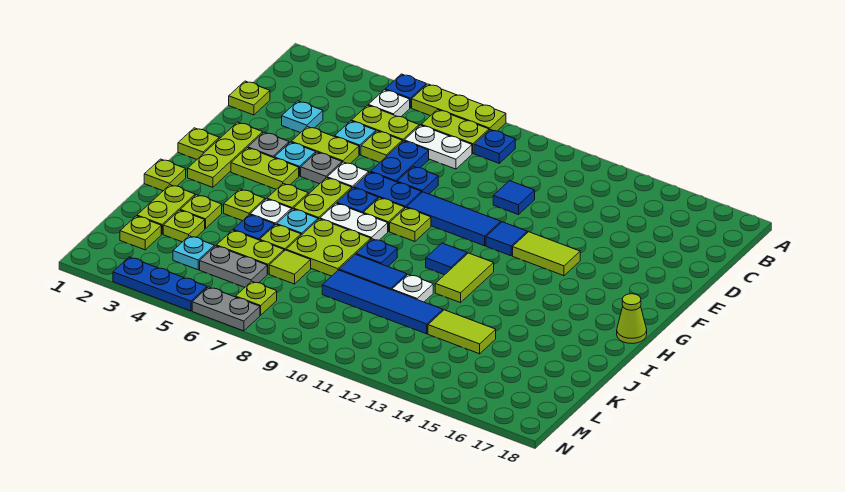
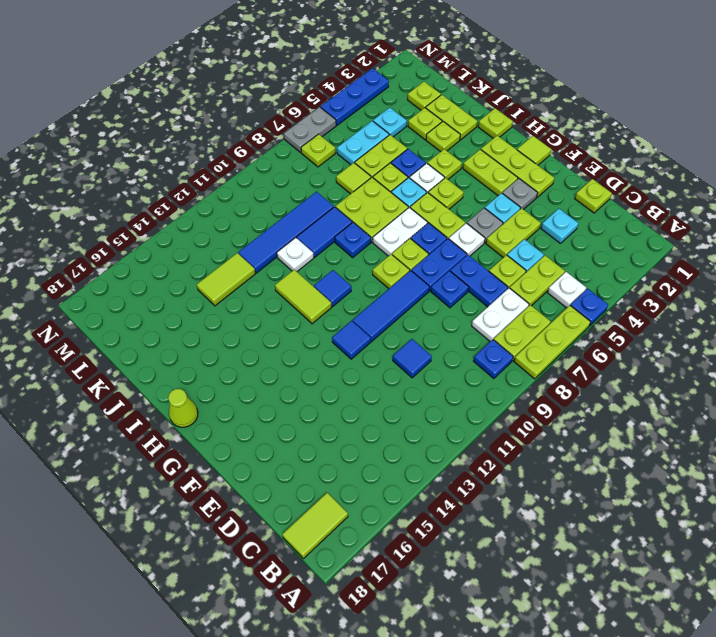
lime 1x2 tile [513,232,580,276] -> lime 1x2 tile moved to [282,493,348,559]
lime 1x1 plate [178,128,219,159] -> lime 1x1 tile [517,136,551,165]
lime 1x2 plate [231,148,299,189] -> lime 1x2 plate turned to [463,149,518,196]
grey 1x2 plate [200,246,267,287] -> cyan 1x2 plate [337,121,389,165]

